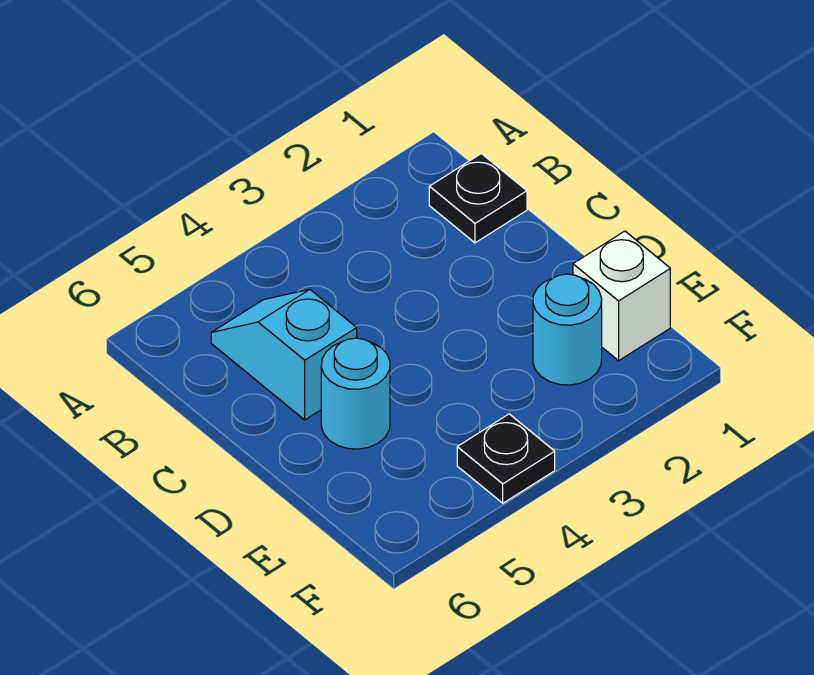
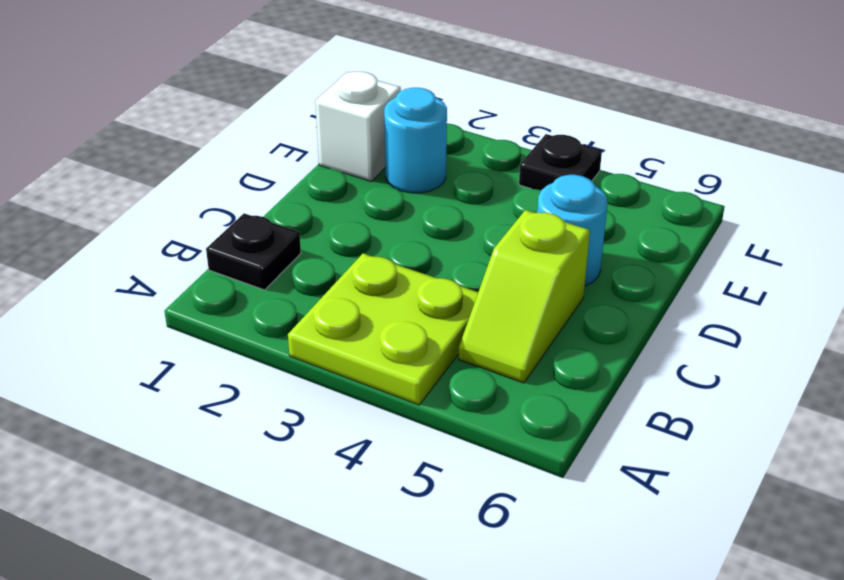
none -> lime 2x2 plate [288,253,478,405]
cyan 1x2 slope [211,289,357,420] -> lime 1x2 slope [459,210,590,383]

